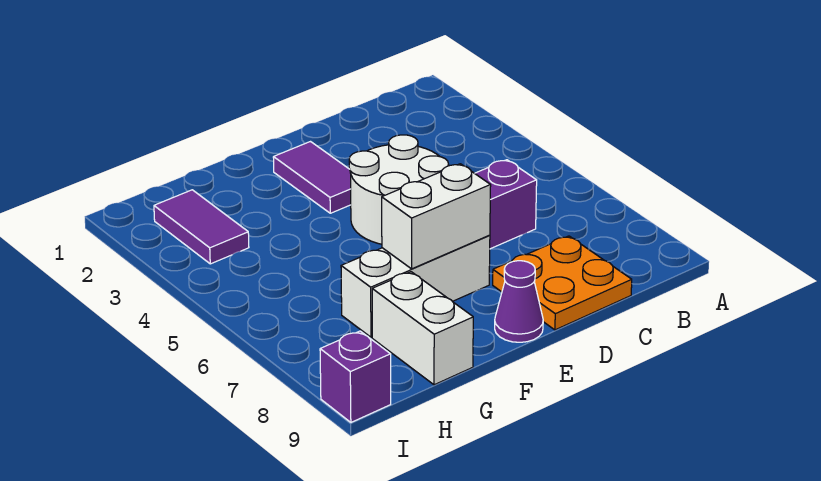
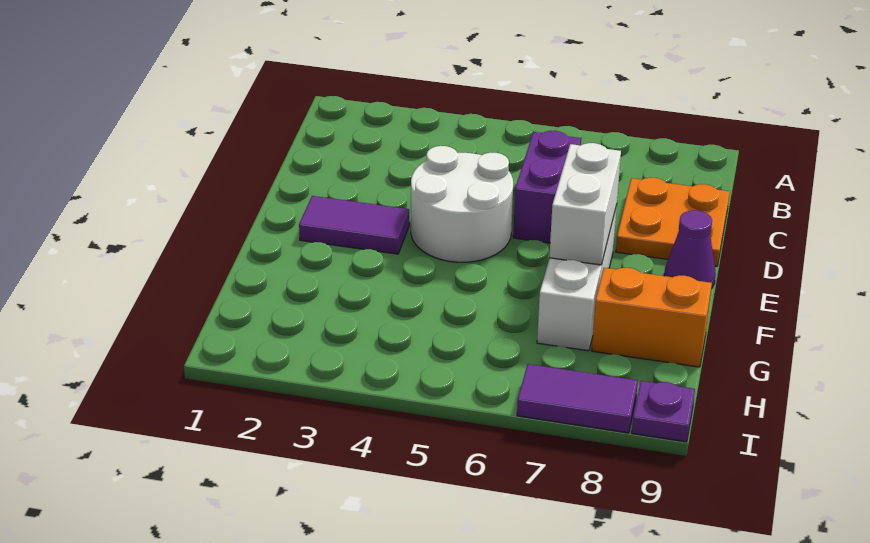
white 1x2 brick [372,272,473,385] -> orange 1x2 brick [592,268,712,367]
purple 1x2 tile [154,190,249,264] -> purple 1x2 tile moved to [517,364,638,433]
purple 1x1 brick [320,331,391,422] -> purple 1x1 plate [632,381,695,442]

